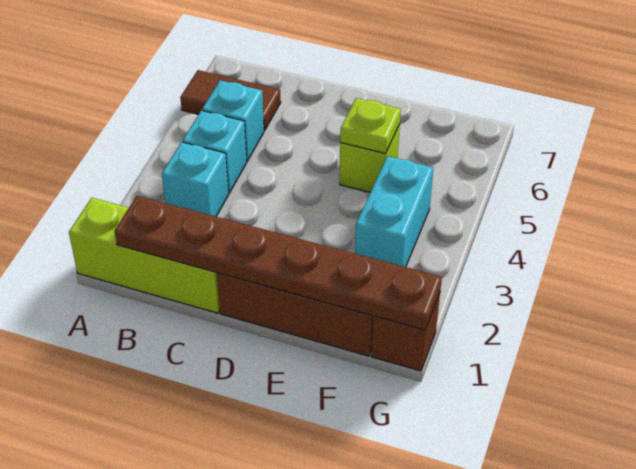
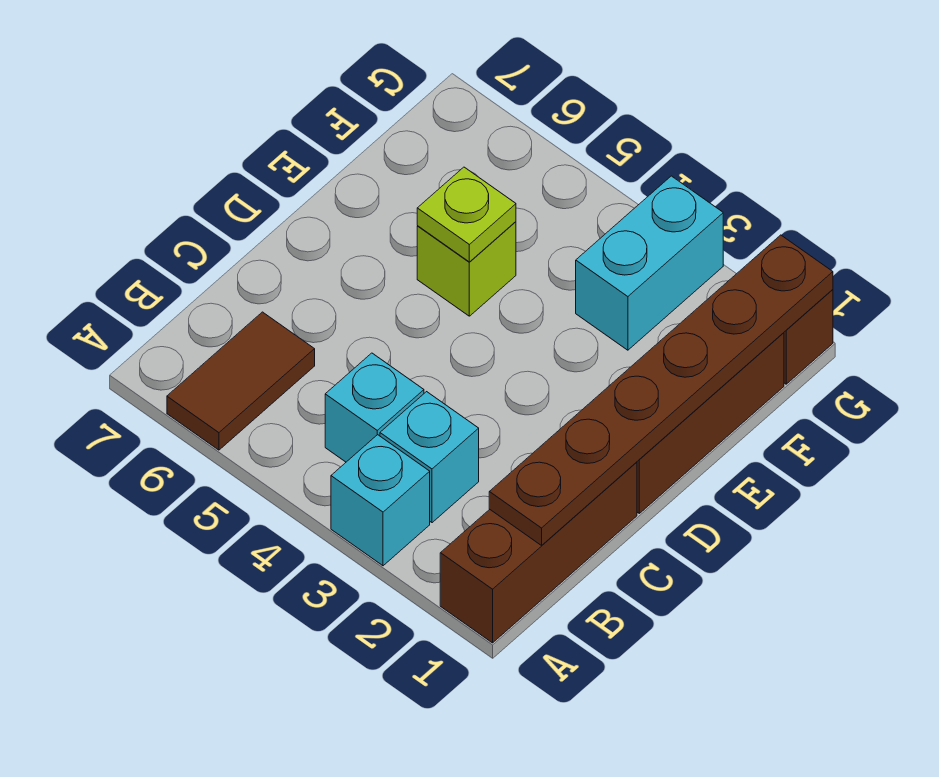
lime 1x3 brick [69,198,220,313] -> brown 1x3 brick [440,462,637,643]
cyan 1x1 brick [202,80,264,161] -> cyan 1x1 brick moved to [331,435,430,566]
cyan 1x2 brick [355,156,433,267] -> cyan 1x2 brick turned to [576,176,723,350]

